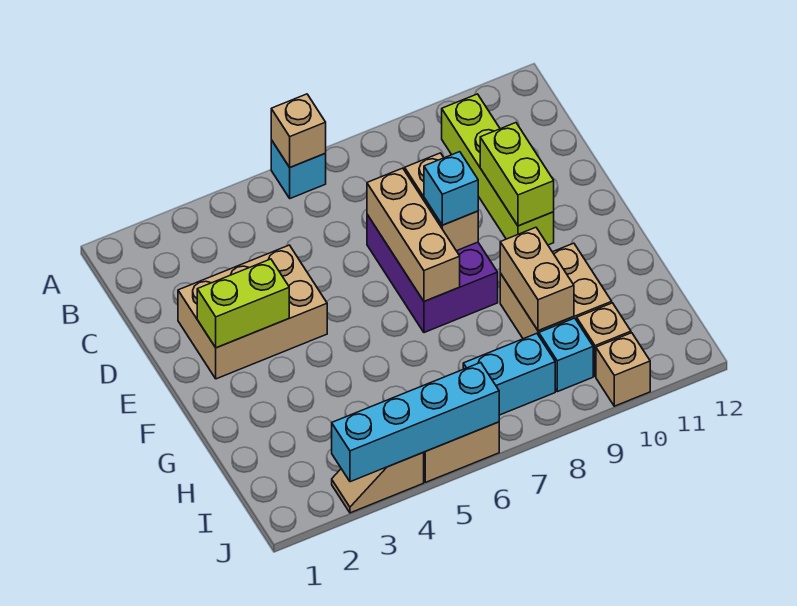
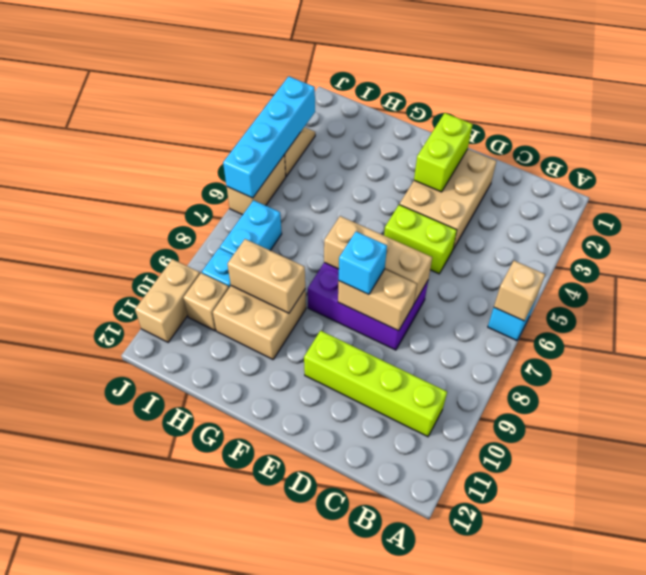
lime 1x2 brick [480,123,554,226] -> lime 1x2 brick moved to [384,205,457,274]
tan 1x1 brick [596,333,650,406] -> tan 1x2 brick [135,259,200,342]

